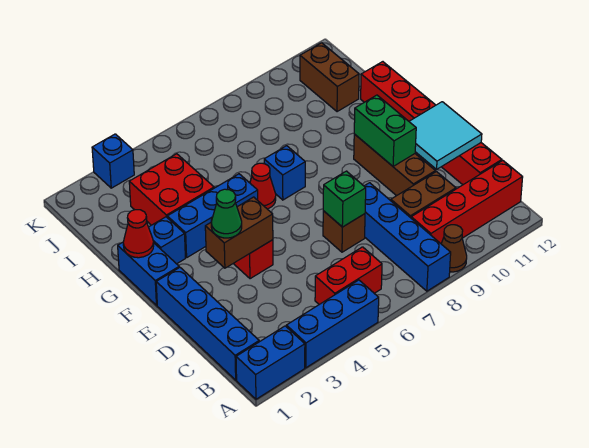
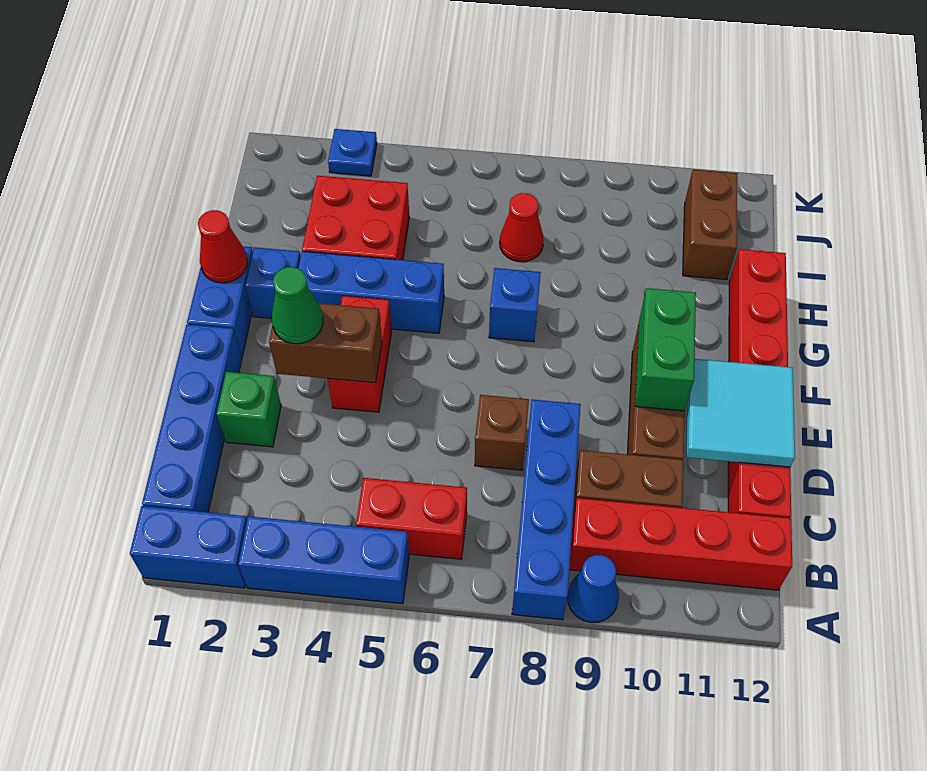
brown 1x1 cone [441,225,467,272] -> blue 1x1 cone [567,555,619,622]
green 1x1 brick [323,171,366,227] -> green 1x1 brick moved to [217,372,281,447]
red 1x1 cone [250,163,276,209] -> red 1x1 cone moved to [500,193,544,262]
blue 1x1 brick [92,134,134,188] -> blue 1x1 plate [328,129,377,176]

